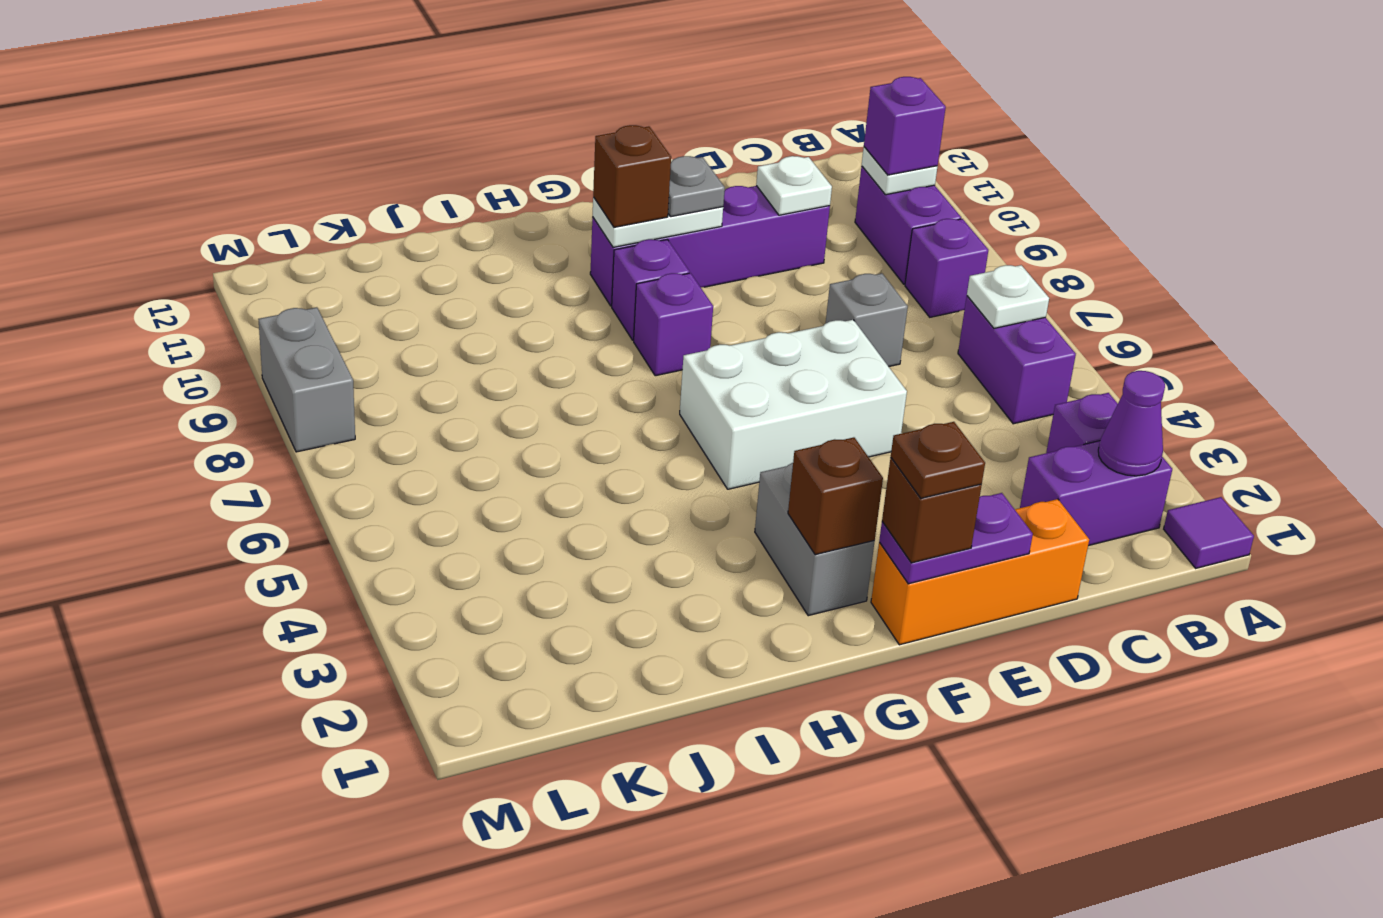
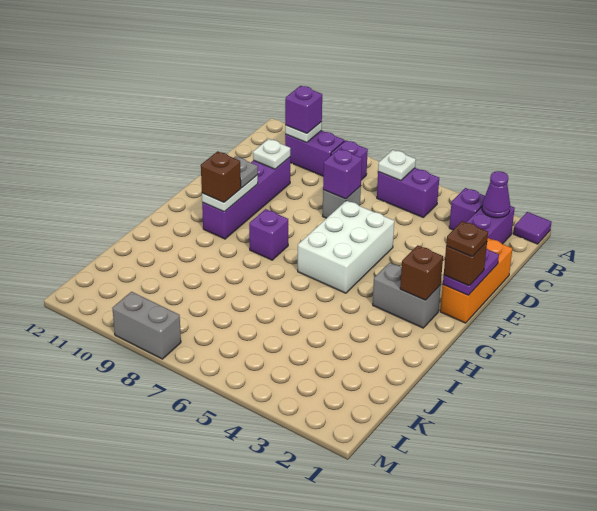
purple 1x1 brick [612,239,689,340] -> purple 1x1 brick moved to [323,149,362,199]

